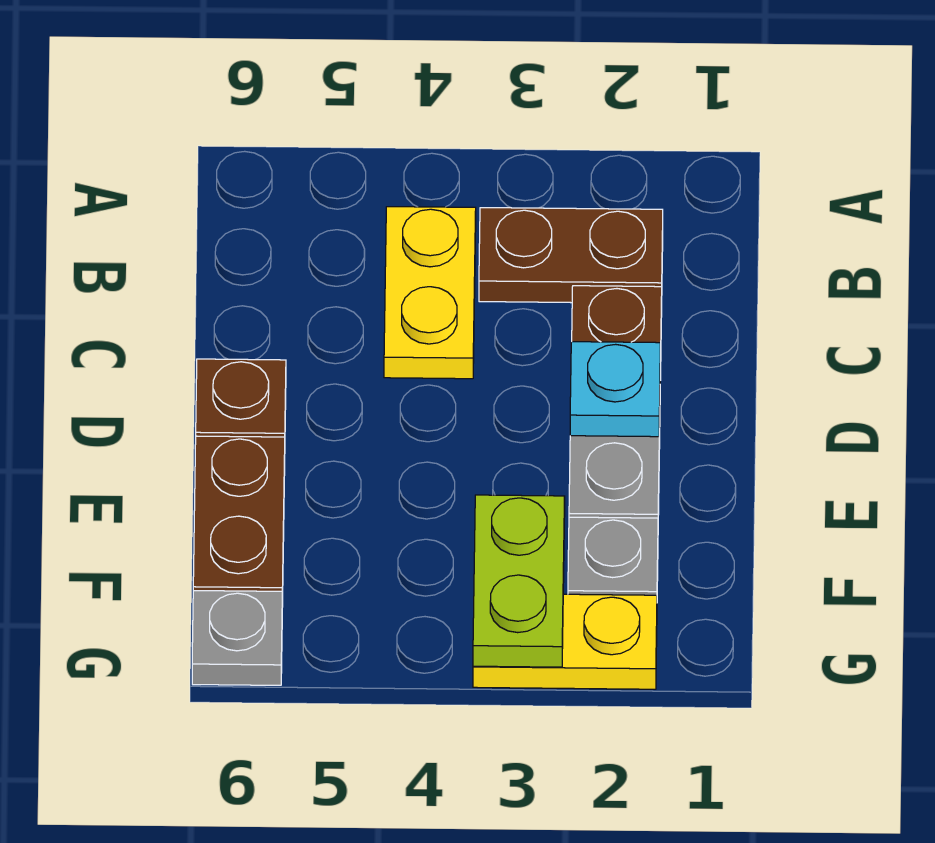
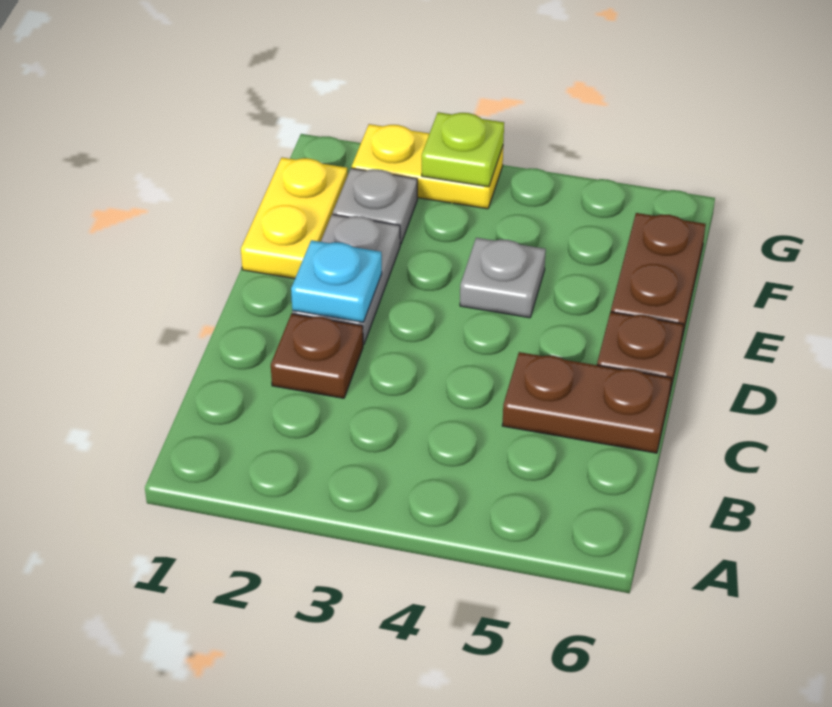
brown 1x2 plate [479,208,663,303] -> brown 1x2 plate moved to [502,352,671,453]
yellow 1x2 plate [384,207,476,379] -> yellow 1x2 plate moved to [241,157,348,279]
lime 1x2 plate [473,495,565,667] -> lime 1x1 plate [422,112,504,187]
grey 1x1 plate [192,591,282,685] -> grey 1x1 plate moved to [460,238,546,318]

